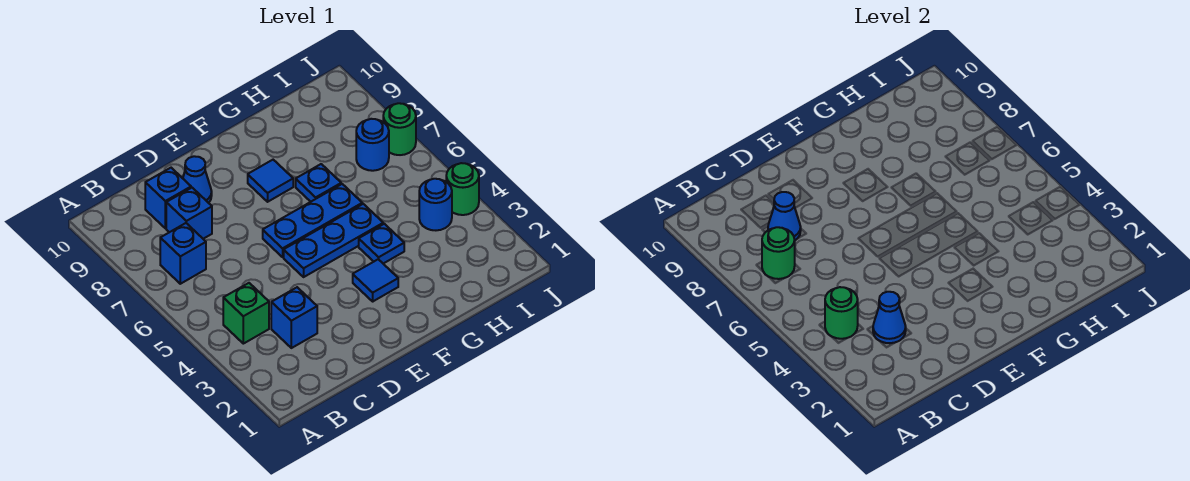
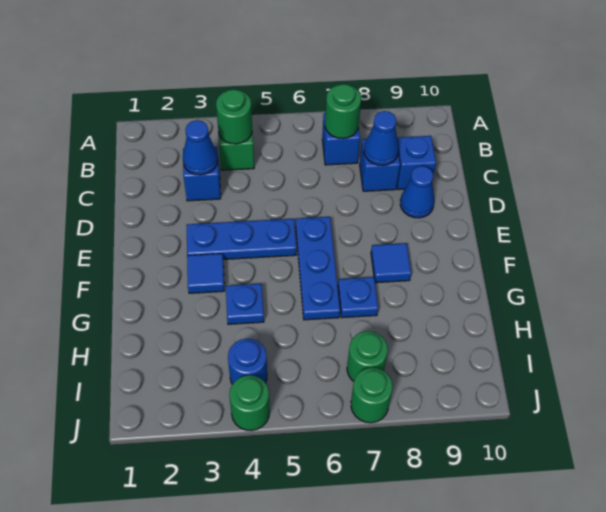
blue 1x3 plate [284,204,383,277] -> blue 1x3 plate turned to [187,219,297,259]
blue 1x1 round brick [356,119,389,171] -> green 1x1 round brick [347,331,388,381]

